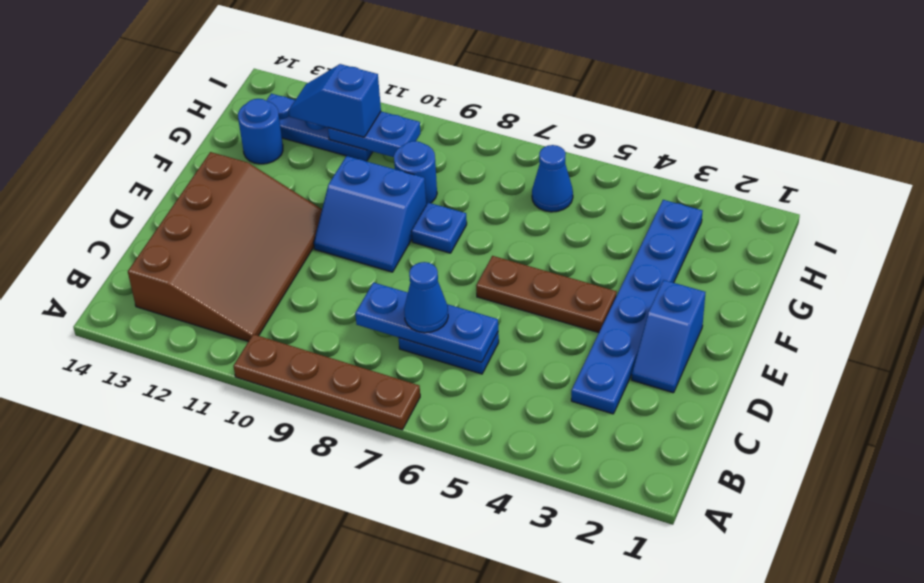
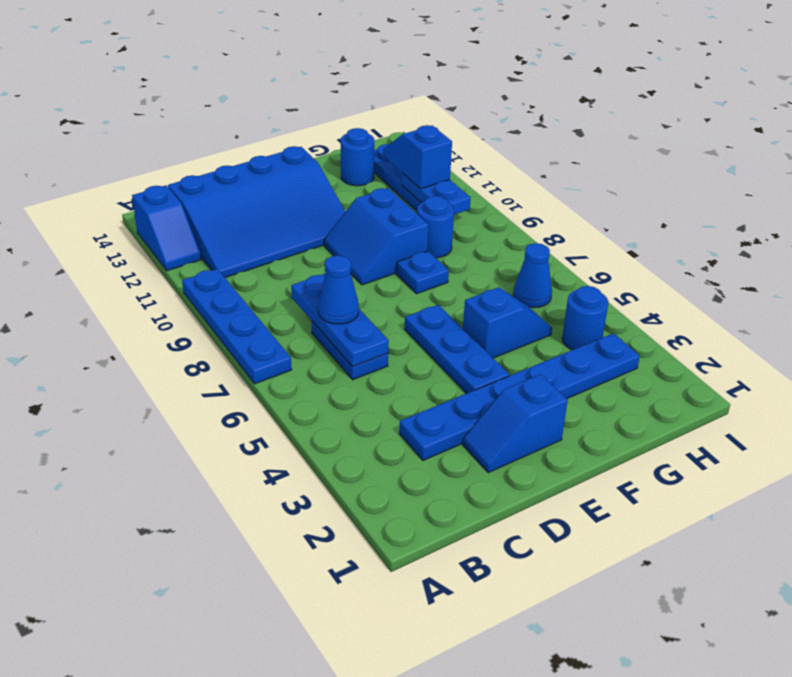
brown 1x4 plate [233,334,420,430] -> blue 1x4 plate [182,269,292,384]
none -> blue 1x2 slope [132,185,201,271]
brown 3x4 slope [128,152,322,342] -> blue 3x4 slope [168,146,345,278]
brown 1x3 plate [476,256,617,333] -> blue 1x3 plate [405,305,509,394]
none -> blue 1x2 slope [463,287,552,358]
none -> blue 1x1 round brick [562,286,609,350]

